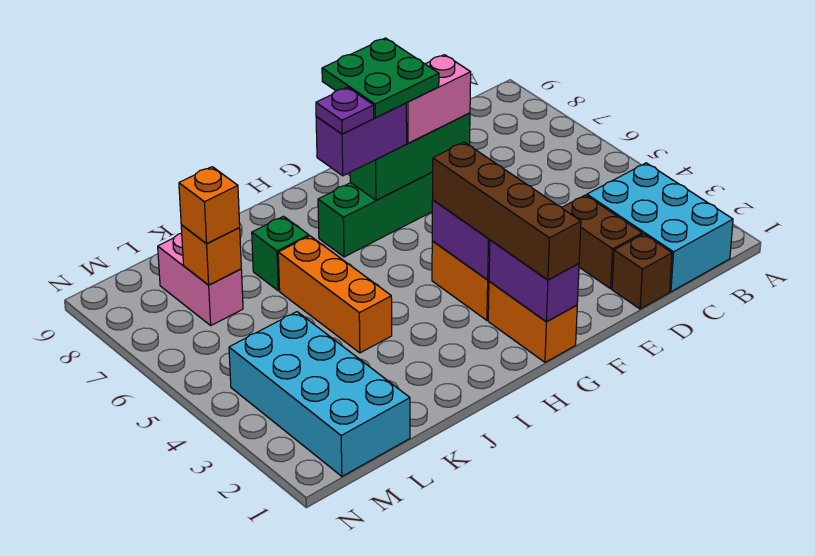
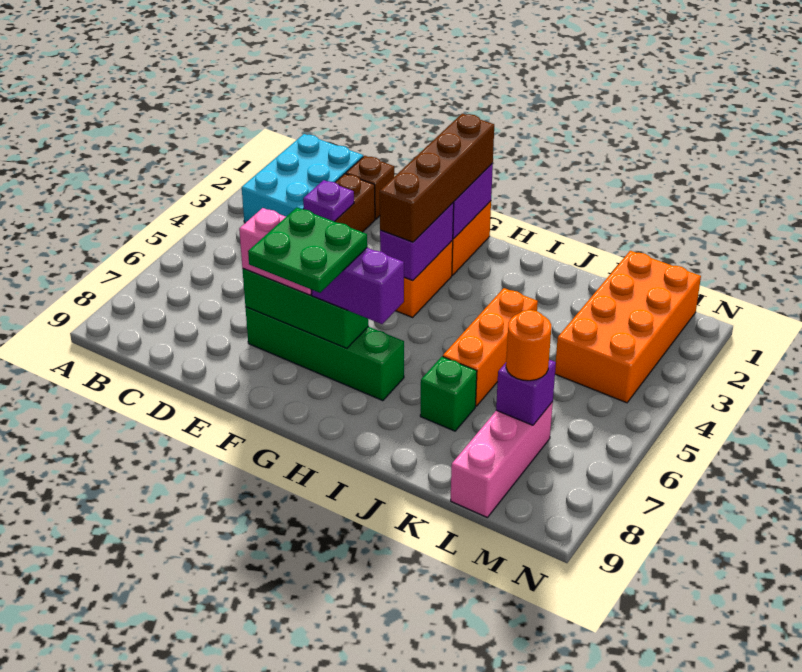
purple 1x1 plate [316,87,374,134] -> purple 1x1 plate moved to [303,180,354,222]
cyan 2x4 brick [229,312,410,476] -> orange 2x4 brick [555,251,701,403]
pink 1x2 brick [158,233,243,325] -> pink 1x3 brick [451,402,553,517]
orange 1x1 brick [181,225,241,285] -> purple 1x1 brick [496,360,556,425]
orange 1x1 brick [179,167,240,243] -> orange 1x1 round brick [506,310,551,381]

